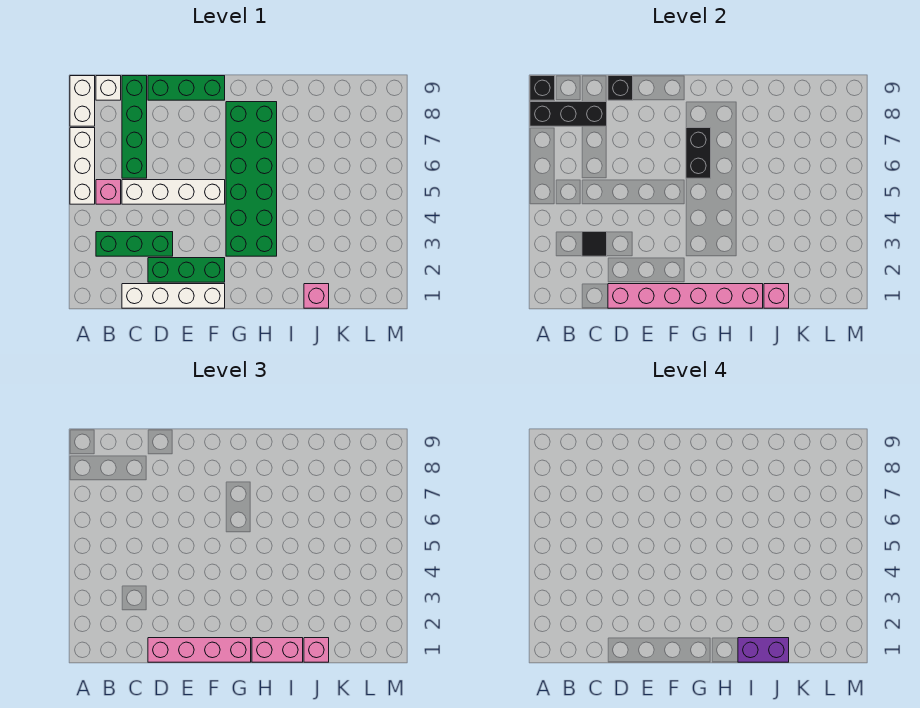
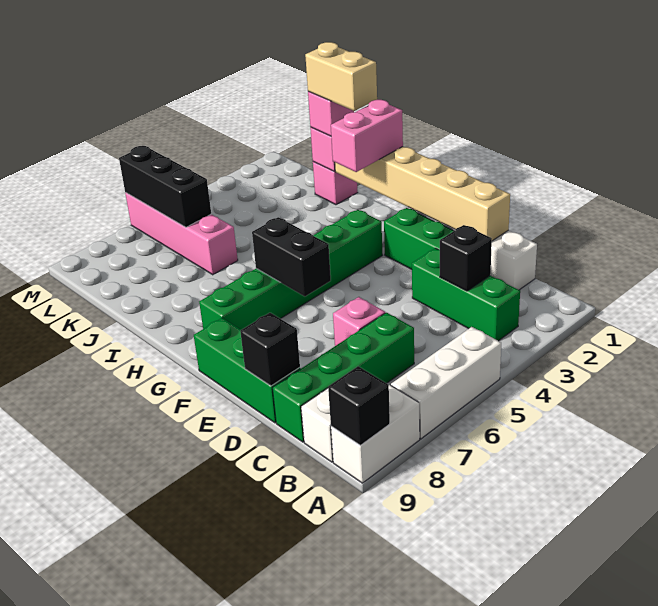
black 1x3 brick [530,102,607,126] -> black 1x3 brick moved to [119,146,211,227]
pink 1x1 brick [96,180,121,204] -> pink 1x1 brick moved to [333,297,385,346]
black 1x1 tile [582,232,607,256] -> black 1x1 brick [440,225,492,291]
white 1x4 brick [122,180,225,204] -> none
pink 1x6 brick [608,284,763,308] -> tan 1x6 brick [335,147,510,241]
pink 1x4 brick [148,638,251,662] -> pink 1x4 brick moved to [125,193,238,275]
green 2x6 brick [226,102,277,256] -> green 1x6 brick [199,210,382,330]
black 1x2 brick [686,128,711,178] -> black 1x2 brick turned to [252,217,331,296]
pink 1x2 brick [252,638,303,662] -> pink 1x2 brick turned to [331,100,403,172]
purple 1x2 brick [738,638,789,662] -> tan 1x2 brick [305,42,377,111]

